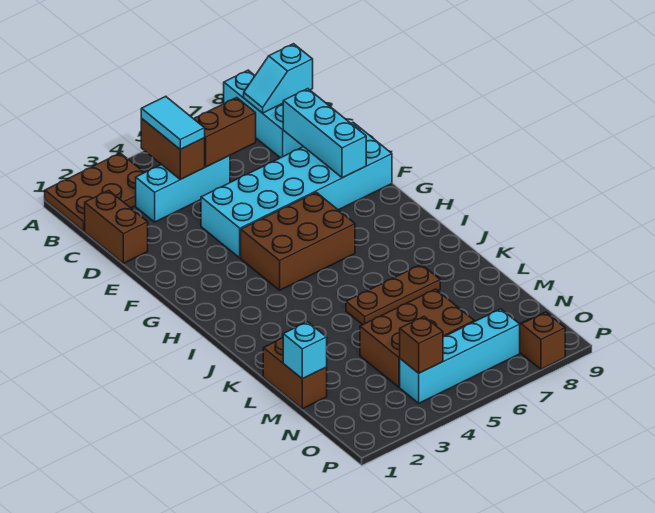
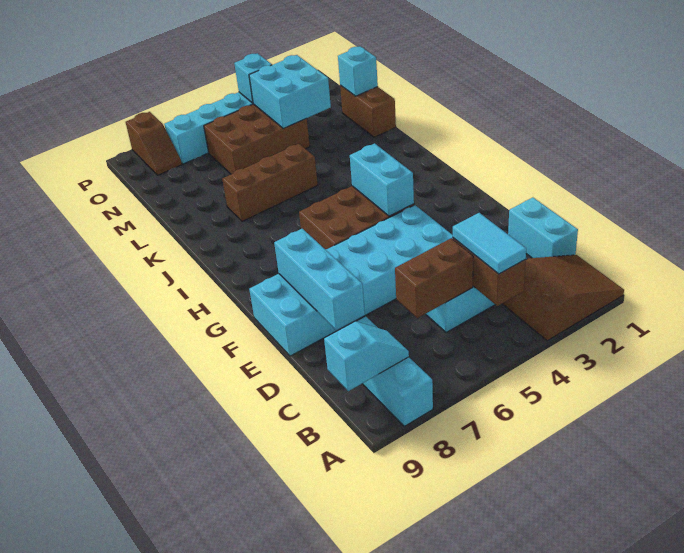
brown 2x3 plate [45,153,144,231] -> brown 2x3 slope [502,255,624,341]
brown 1x2 brick [85,190,148,263] -> cyan 1x2 brick [508,198,578,258]
none -> cyan 1x2 brick [350,143,414,216]
brown 1x3 plate [346,264,440,325] -> brown 1x3 brick [222,144,318,221]
none -> cyan 2x2 brick [249,55,331,129]
brown 1x1 brick [400,317,443,373] -> cyan 1x1 brick [234,53,272,103]

